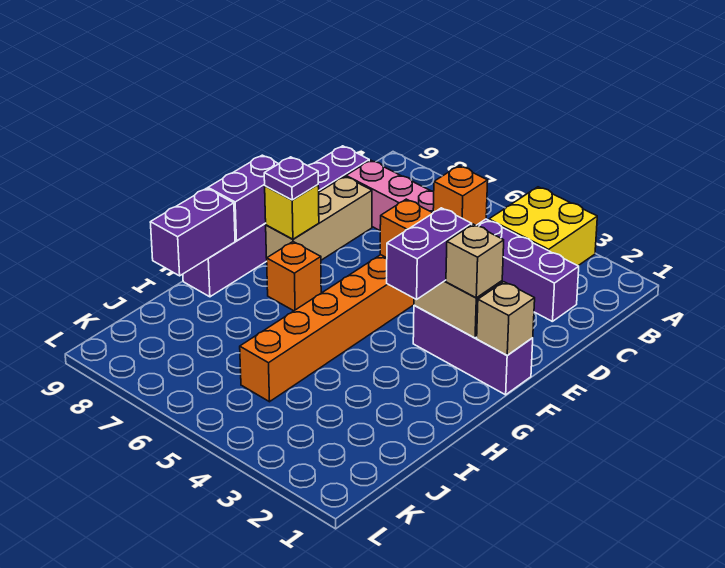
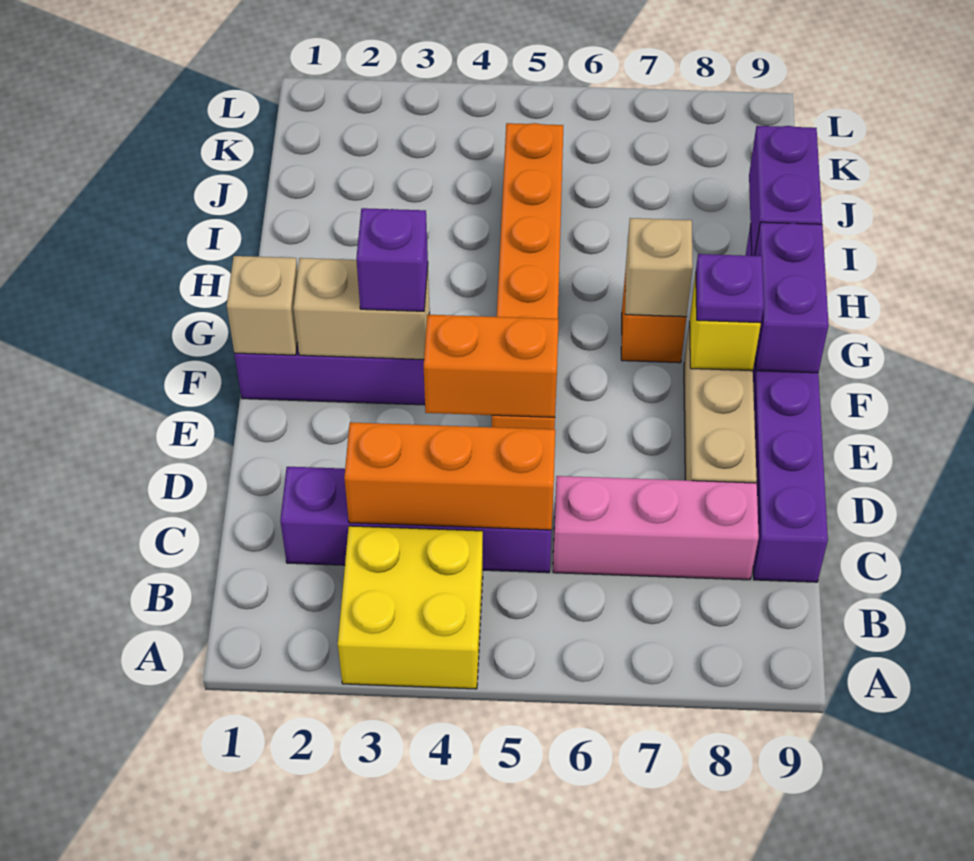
orange 1x1 brick [433,166,488,225] -> orange 1x3 brick [344,422,555,530]
tan 1x1 brick [446,224,504,298] -> tan 1x1 brick moved to [625,218,693,317]
purple 1x2 brick [387,208,472,299] -> purple 1x1 brick [356,208,428,311]

